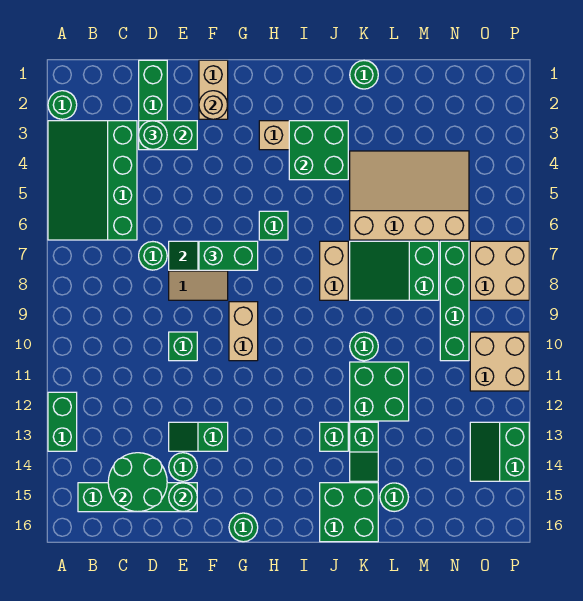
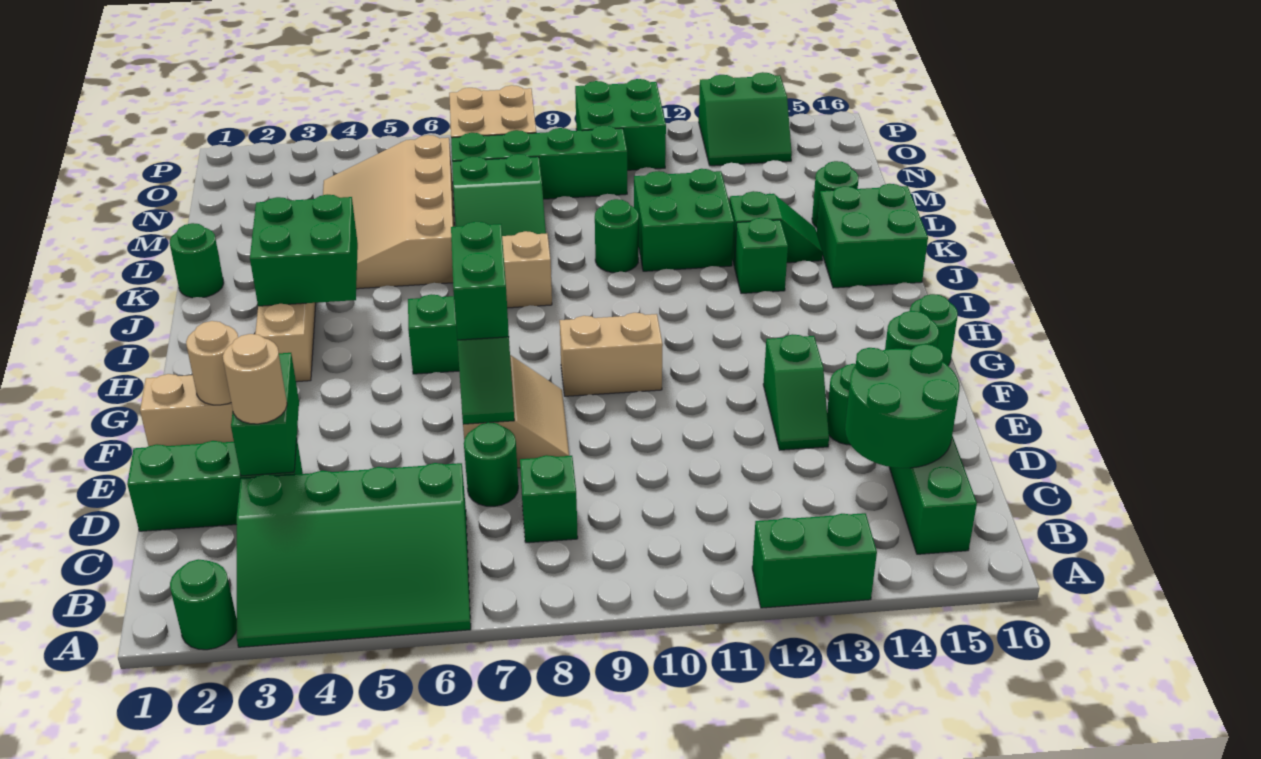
green 1x1 round brick [139,121,167,149] -> tan 1x1 round brick [223,334,287,424]
green 1x1 brick [169,332,197,361] -> green 1x1 brick moved to [520,455,578,543]
tan 2x2 brick [470,332,529,391] -> green 2x2 brick [575,79,666,170]

